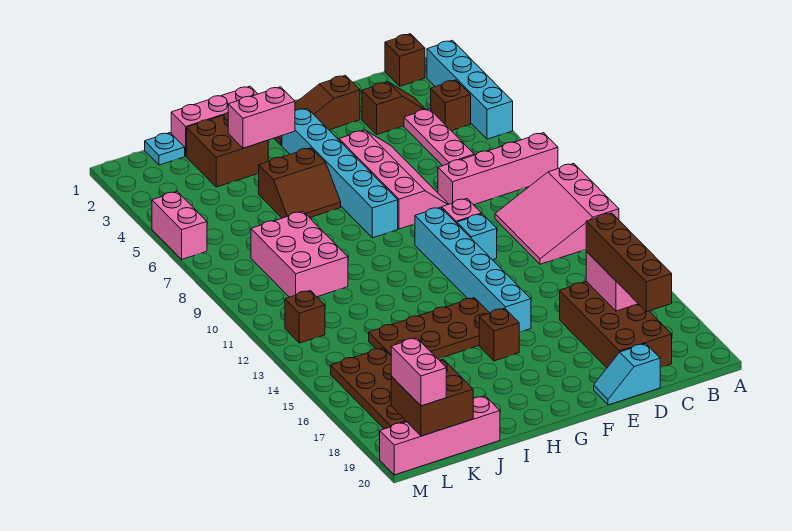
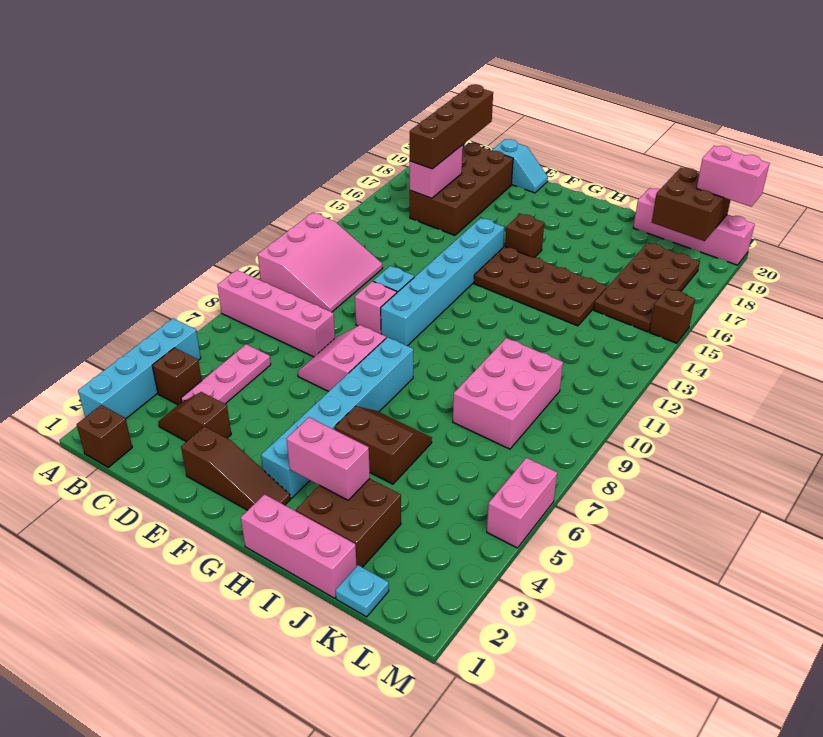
pink 2x4 slope [339,130,448,229] -> pink 2x2 slope [298,325,386,391]
brown 1x1 brick [285,290,325,343] -> brown 1x1 brick moved to [650,288,695,343]
pink 1x2 brick [391,338,446,406] -> pink 1x2 brick turned to [697,146,770,207]

